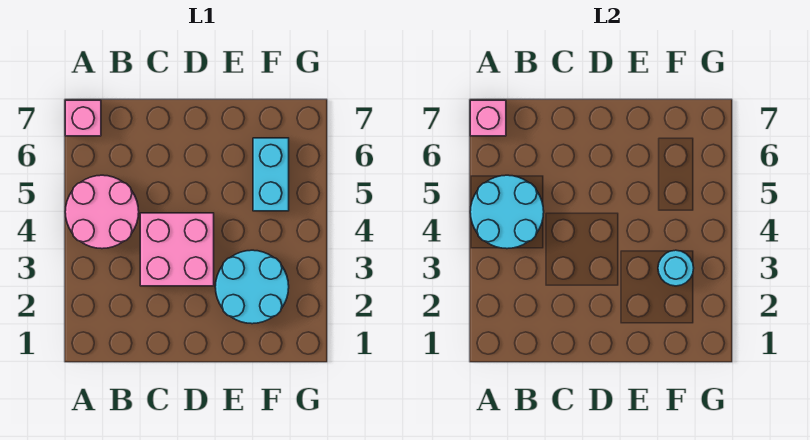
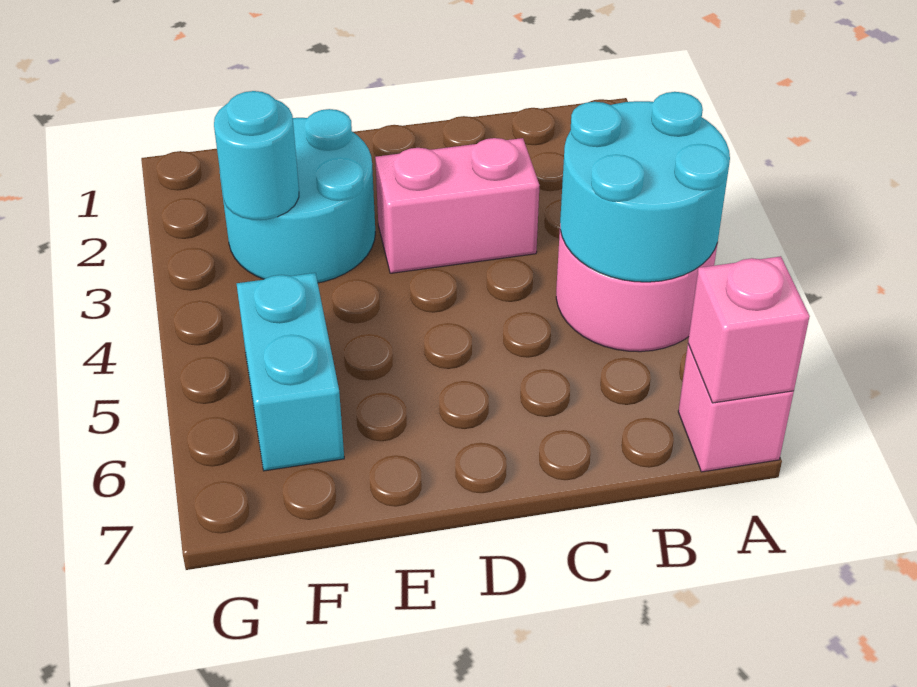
pink 2x2 brick [140,213,214,286] -> pink 1x2 brick [375,138,540,273]

